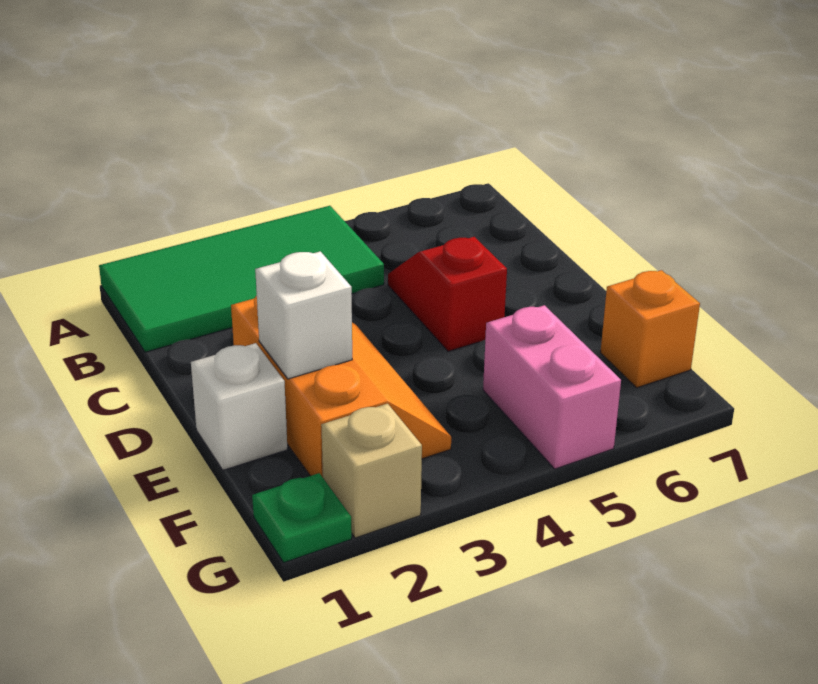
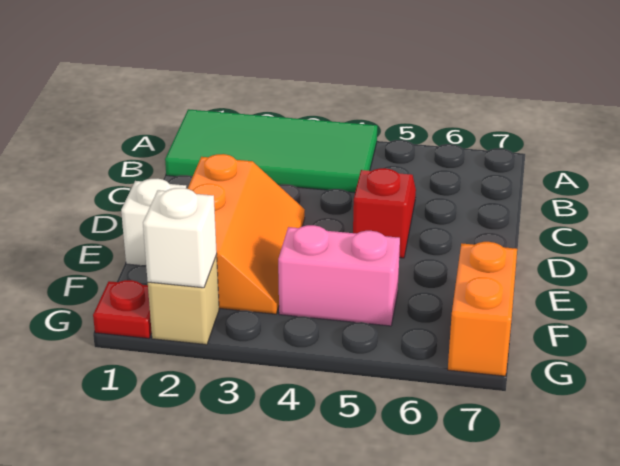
white 1x1 brick [255,251,352,379] -> white 1x1 brick moved to [143,188,217,288]
pink 1x2 brick [483,305,621,469] -> pink 1x2 brick turned to [278,225,400,326]
orange 1x1 brick [600,270,700,388] -> orange 1x2 brick [448,242,517,376]
green 1x1 plate [252,473,352,563] -> red 1x1 plate [93,280,152,338]

